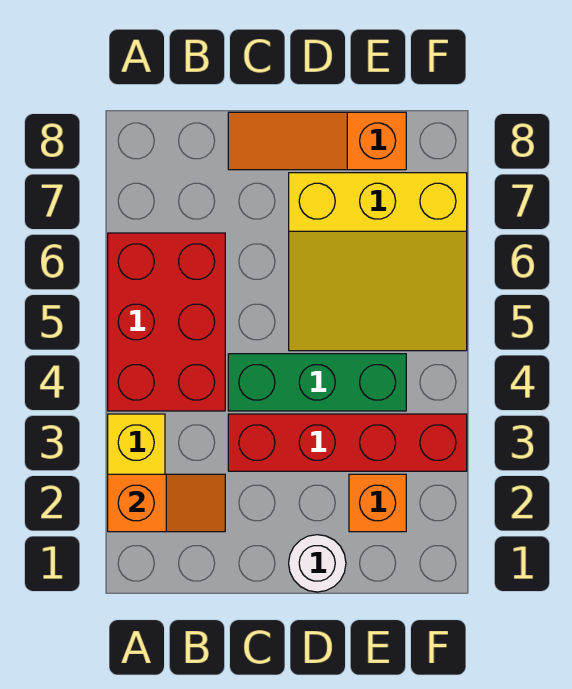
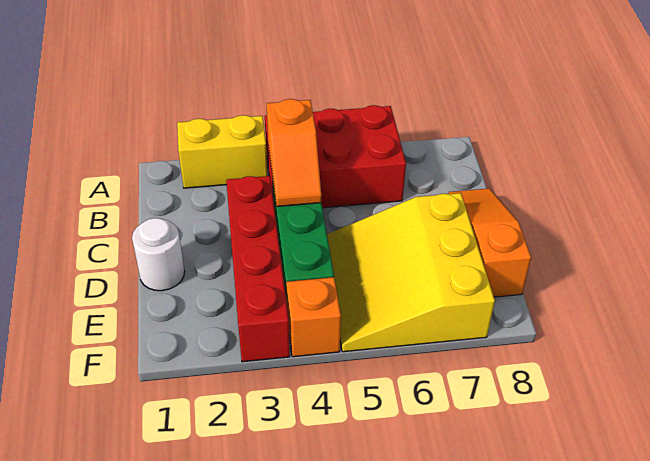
orange 1x2 slope [108,474,225,532] -> orange 1x2 slope moved to [266,99,322,207]
orange 1x1 brick [349,474,406,532] -> orange 1x1 brick moved to [286,277,341,357]

